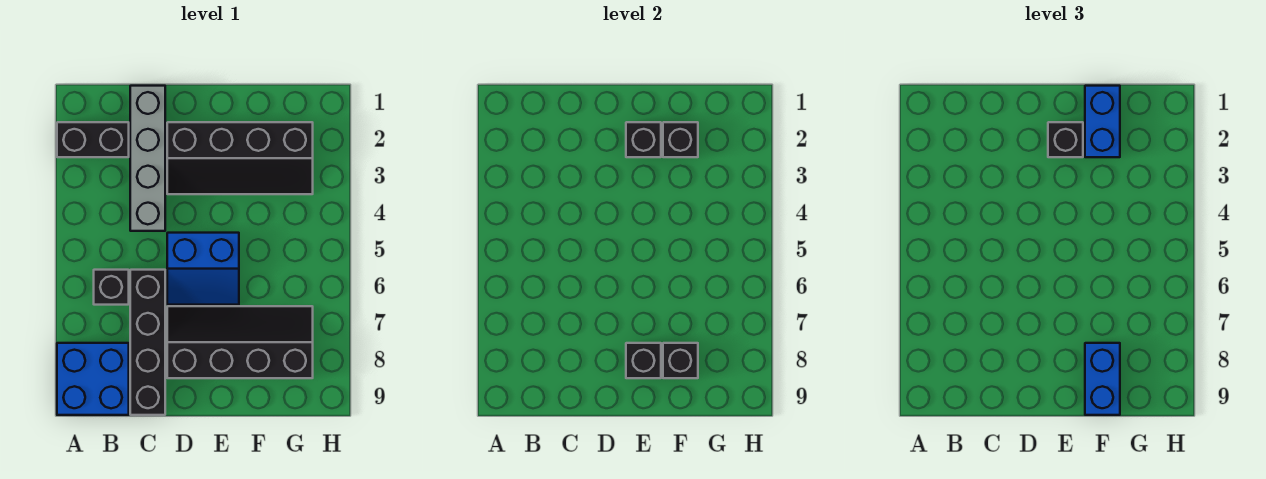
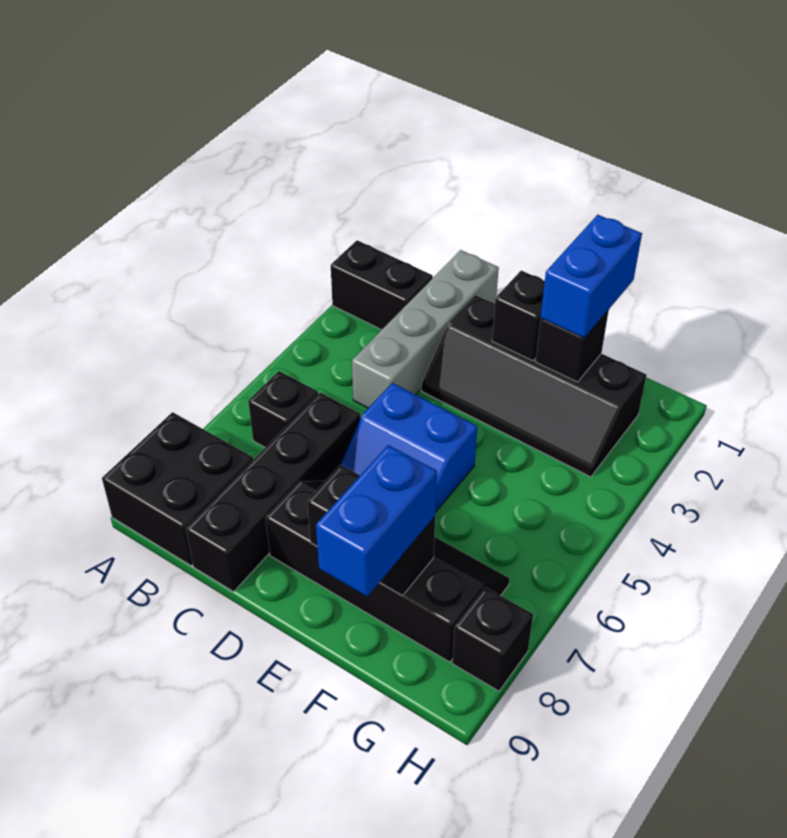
blue 2x2 brick [57,343,129,415] -> black 2x2 brick [102,412,253,566]
black 1x1 brick [1048,122,1083,157] -> black 1x1 brick moved to [452,587,533,691]

